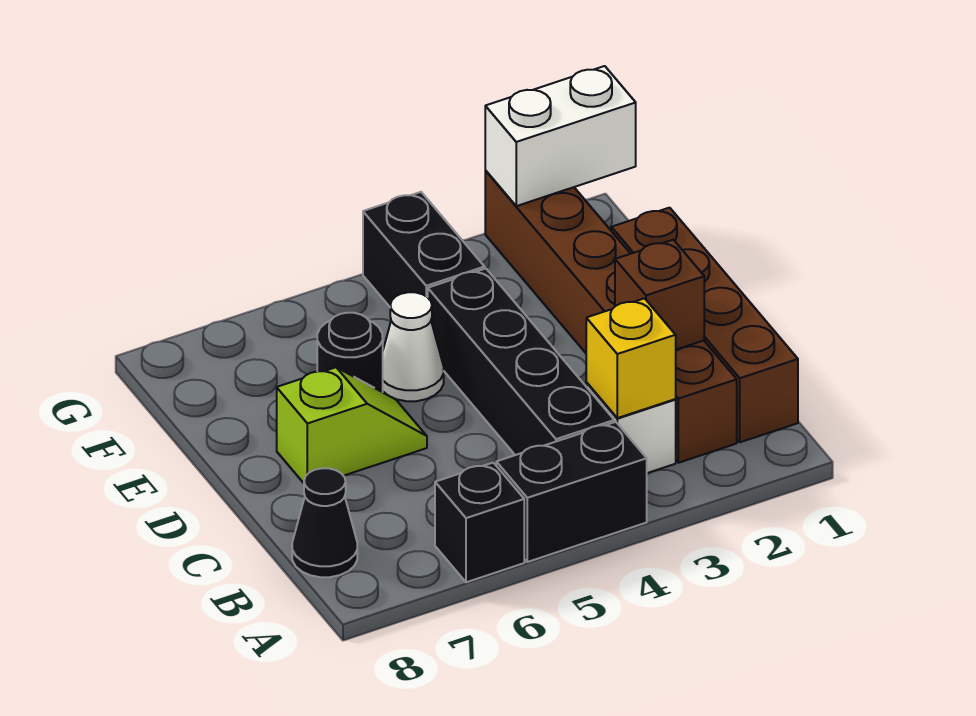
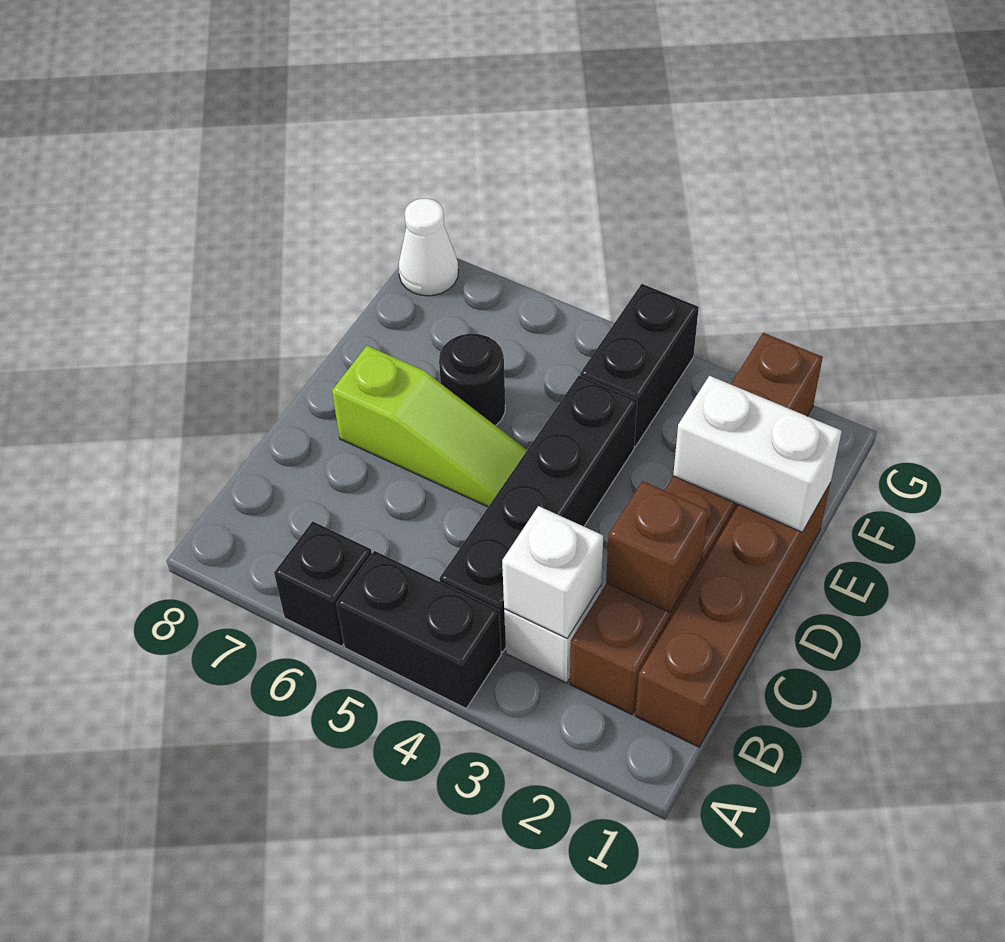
yellow 1x1 brick [586,298,676,418] -> white 1x1 brick [502,506,603,638]
black 1x1 cone [292,468,357,577] -> none
lime 1x2 slope [277,367,427,483] -> lime 1x3 slope [332,346,527,507]
white 1x1 cone [383,292,444,401] -> white 1x1 cone moved to [399,199,458,296]
white 1x2 brick [485,66,636,206] -> white 1x2 brick moved to [673,376,842,532]

